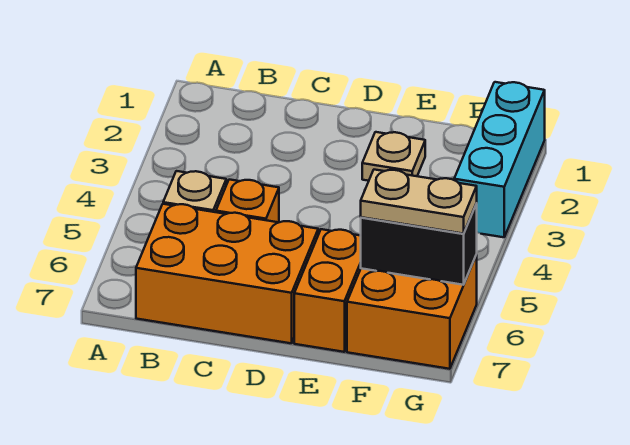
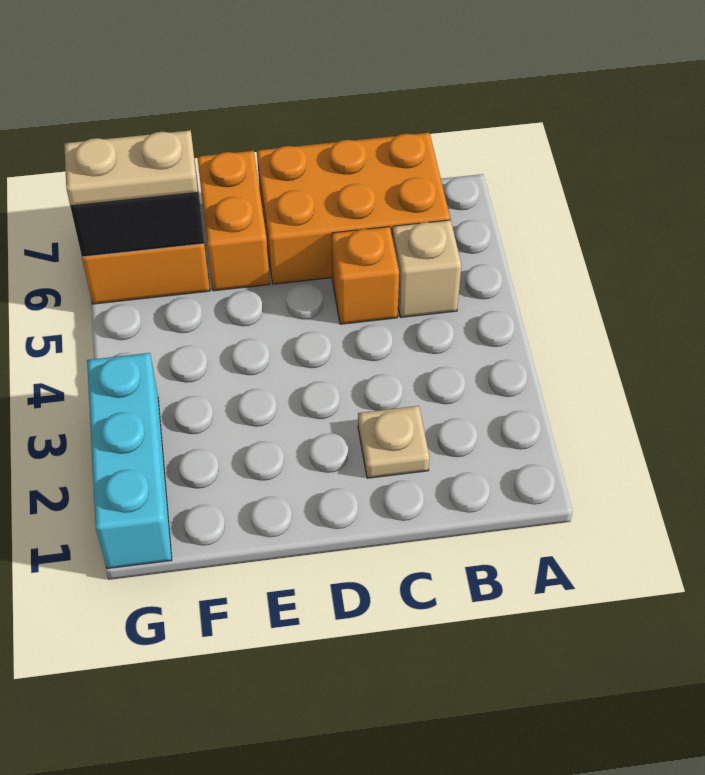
tan 1x1 plate [362,132,425,181] -> tan 1x1 plate moved to [358,406,430,478]

